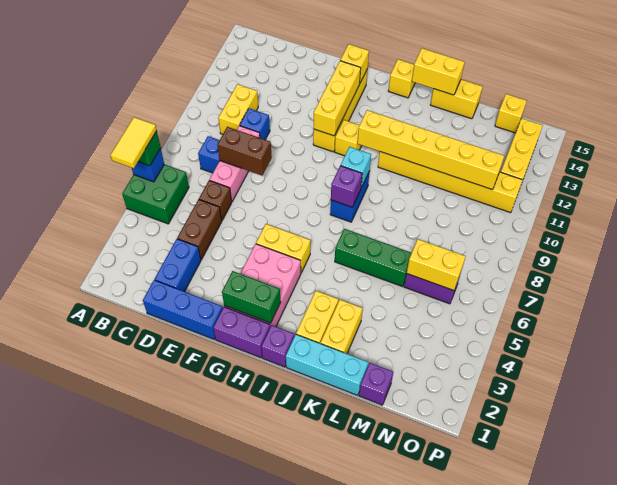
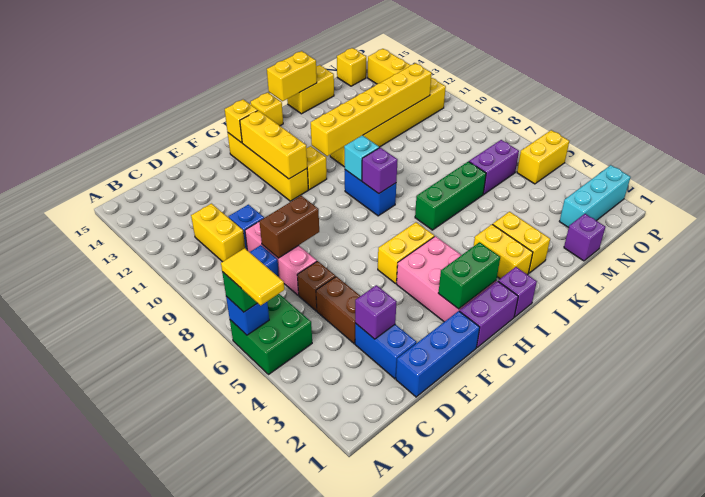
none -> purple 1x1 brick [355,285,397,339]
cyan 1x3 brick [286,335,368,396] -> cyan 1x3 brick moved to [559,165,631,228]
yellow 1x2 brick [407,239,466,291] -> yellow 1x2 brick moved to [517,130,569,184]

